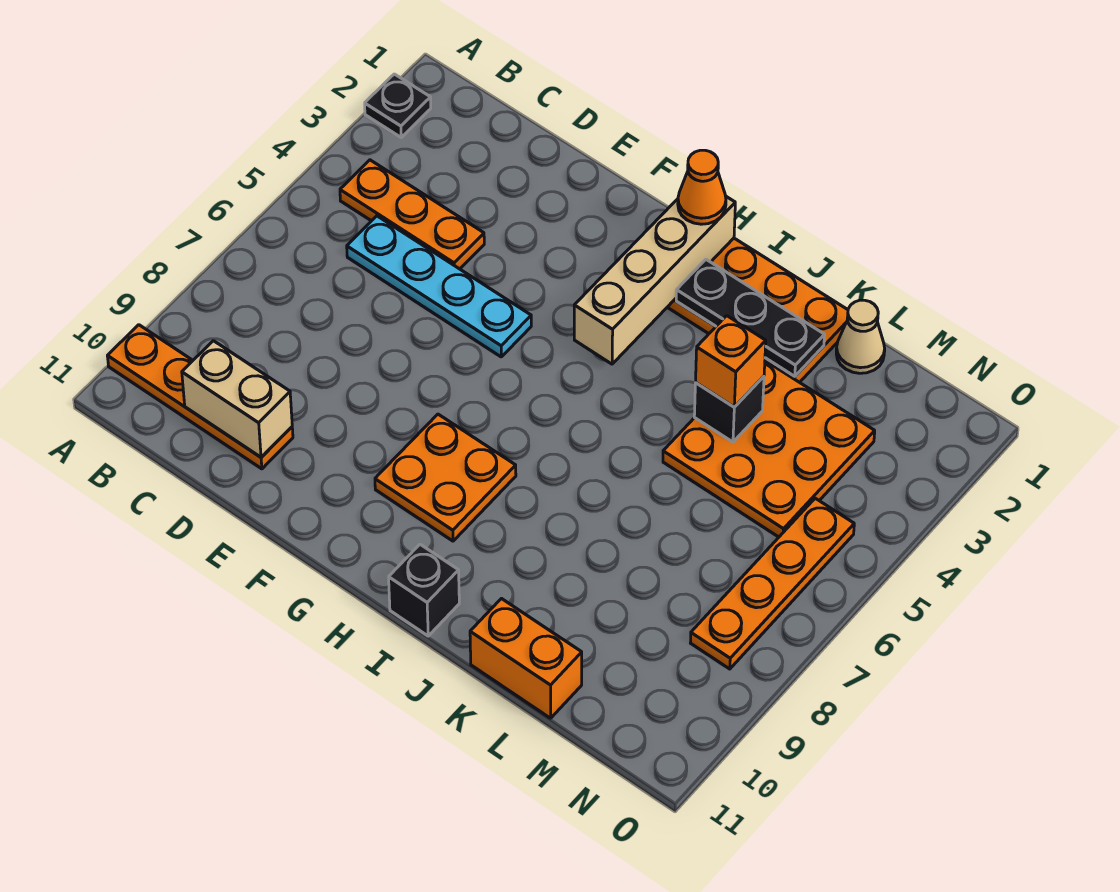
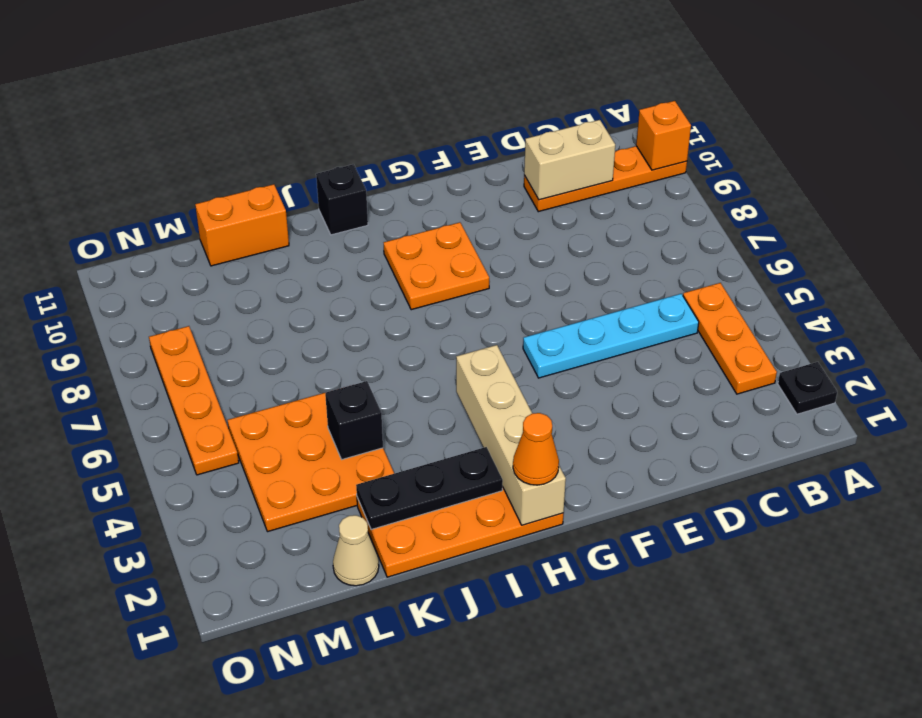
orange 1x3 plate [340,160,484,269] -> orange 1x3 plate turned to [683,283,777,394]
orange 1x1 brick [696,316,766,407] -> orange 1x1 brick moved to [636,101,691,170]

